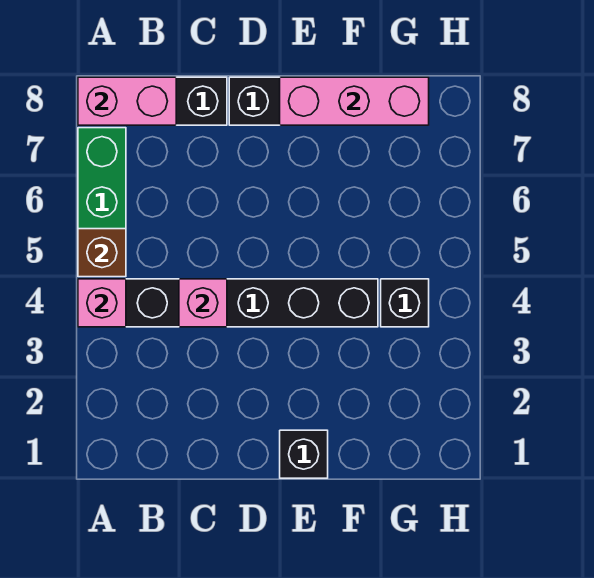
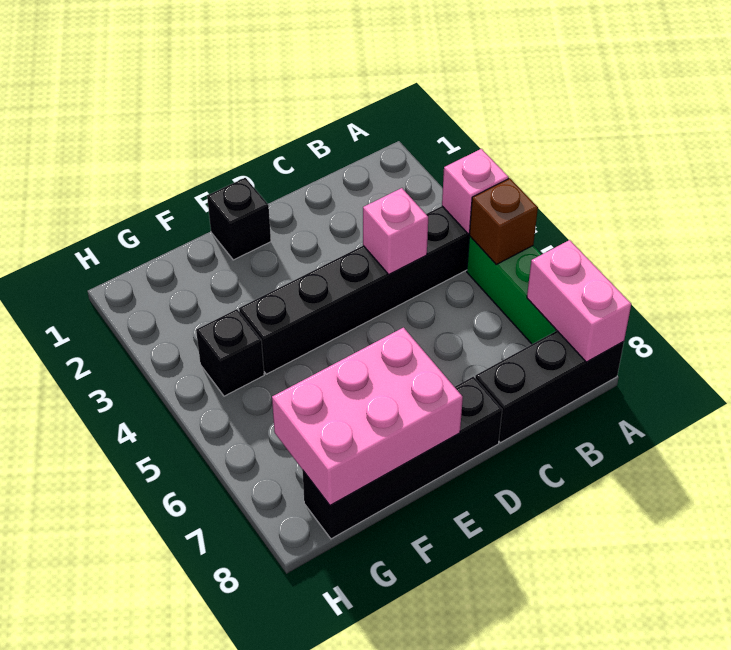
pink 1x2 brick [78,77,176,125] -> pink 1x2 brick turned to [527,240,631,362]
pink 1x3 brick [280,77,429,125] -> pink 2x3 brick [272,328,463,505]

